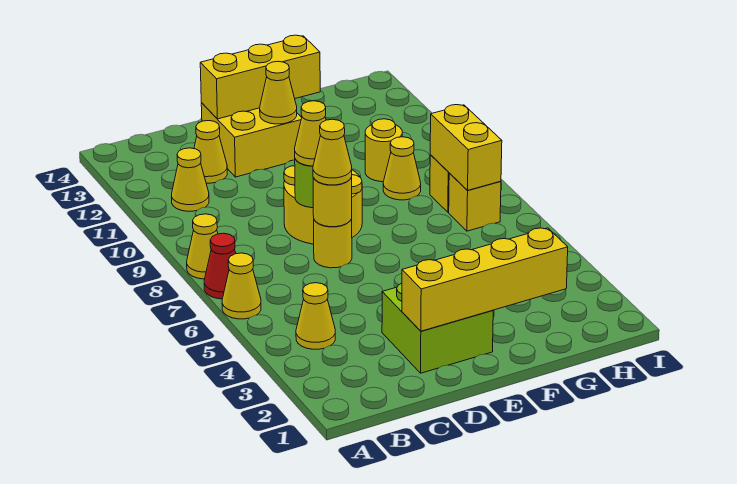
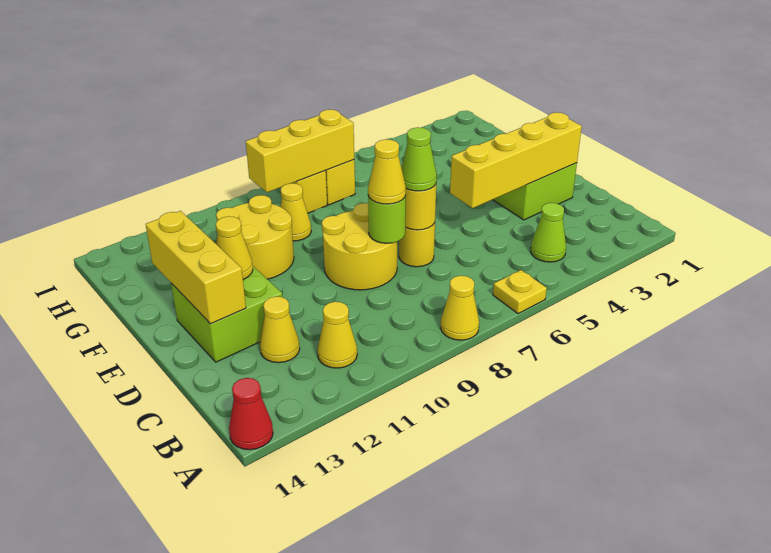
yellow 1x1 cone [222,253,261,319] -> yellow 1x1 plate [493,270,547,314]
red 1x1 cone [204,233,236,299] -> red 1x1 cone moved to [229,378,273,450]
yellow 1x1 cone [296,283,335,349] -> lime 1x1 cone [531,203,566,262]
yellow 1x4 brick [402,228,568,331] -> yellow 1x4 brick turned to [450,112,582,208]
yellow 1x1 cone [313,119,352,185] -> lime 1x1 cone [401,127,437,191]
yellow 2x2 brick [201,103,302,177] -> lime 2x2 brick [171,267,282,362]
yellow 1x1 round brick [365,119,402,182] -> yellow 2x2 round brick [216,195,294,279]
yellow 1x2 brick [430,105,502,190] -> yellow 1x3 brick [246,110,354,192]

